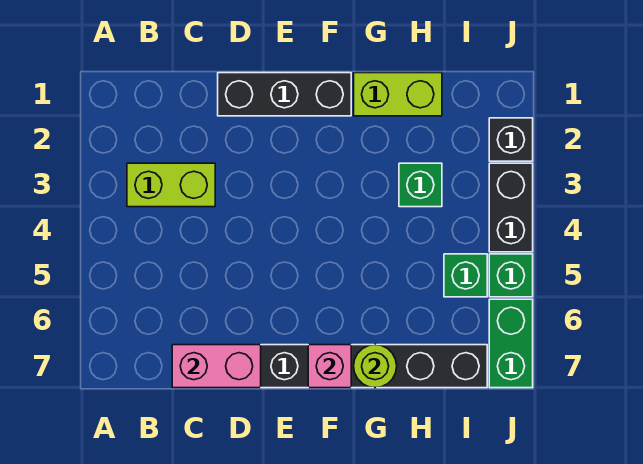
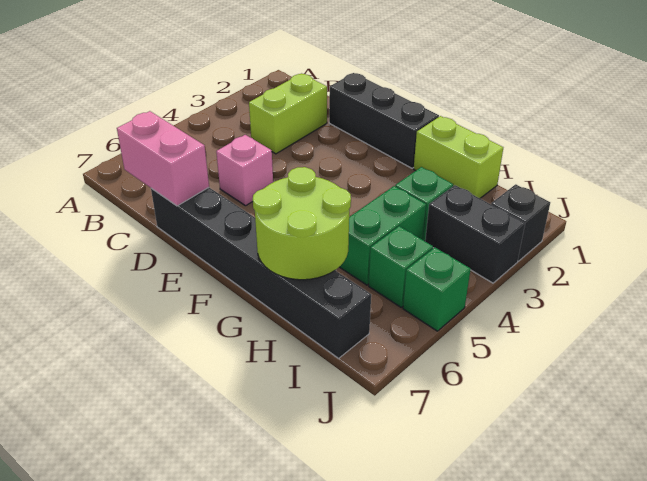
lime 1x2 brick [127,163,215,207] -> lime 1x2 brick turned to [249,73,327,154]
pink 1x1 brick [308,345,351,388] -> pink 1x1 brick moved to [216,135,273,206]
lime 1x1 round brick [354,345,397,388] -> lime 2x2 round brick [253,167,351,280]
black 1x2 brick [489,163,533,252] -> black 1x2 brick turned to [425,185,525,283]
green 1x2 brick [489,299,533,388] -> green 1x2 brick moved to [340,186,426,285]

